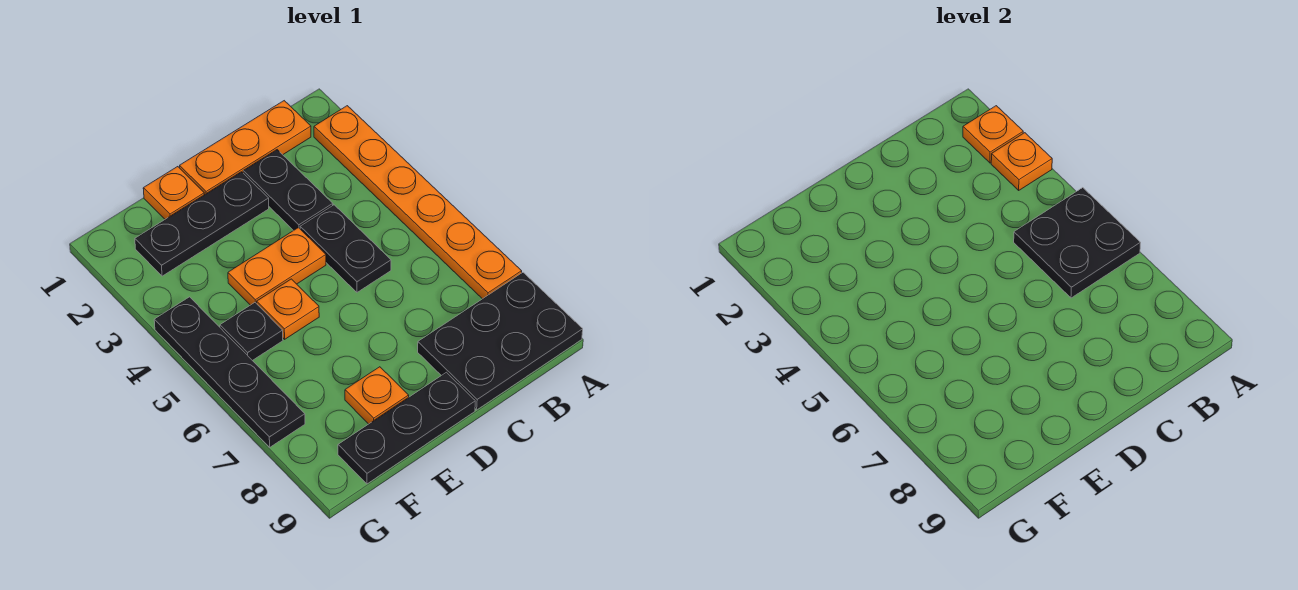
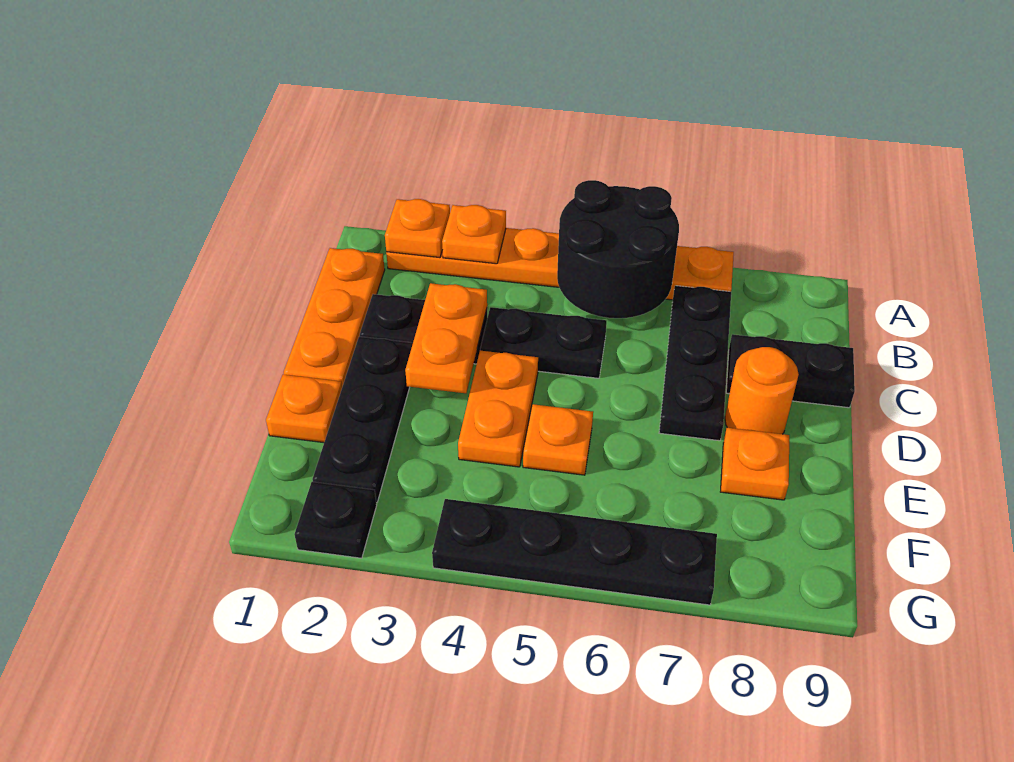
black 2x2 plate [1014,188,1141,298] -> black 2x2 round brick [557,180,679,318]
black 2x3 plate [418,273,583,410] -> black 1x2 plate [726,334,855,408]
none -> orange 1x2 plate [405,283,487,393]
none -> orange 1x1 round brick [725,347,799,434]
black 1x3 plate [338,372,475,484] -> black 1x3 plate moved to [659,286,731,441]
black 1x1 plate [220,303,283,361] -> black 1x1 plate moved to [295,482,377,558]

